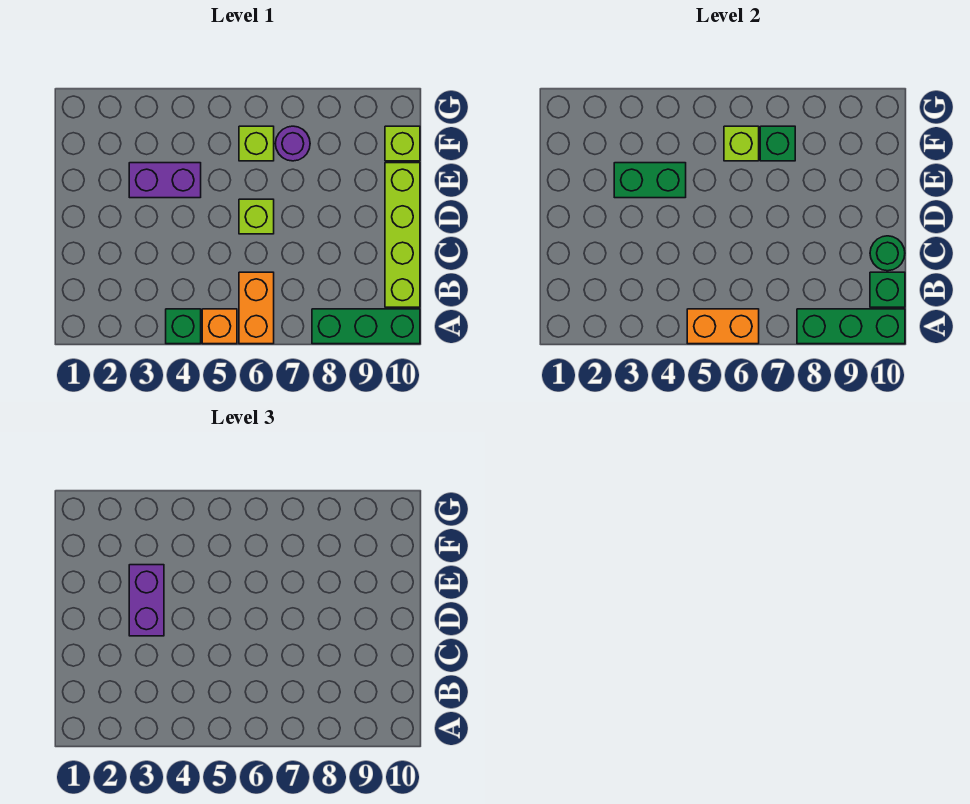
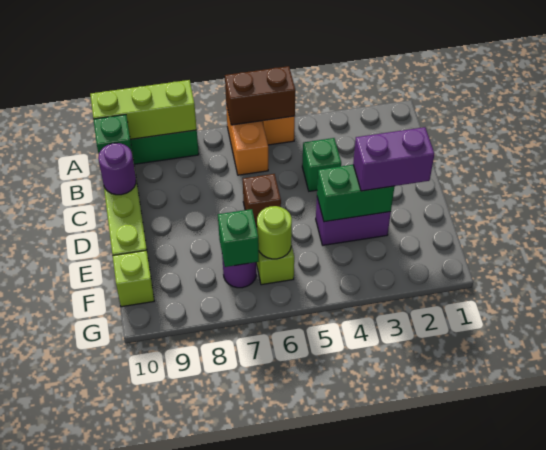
green 1x1 brick [166,309,201,344] -> green 1x1 brick moved to [302,138,341,191]
orange 1x2 brick [687,309,759,344] -> brown 1x2 brick [225,66,295,125]
green 1x3 brick [797,309,905,344] -> lime 1x3 brick [90,80,197,139]
green 1x1 round brick [870,236,905,271] -> purple 1x1 round brick [98,143,136,195]
purple 1x2 brick [129,565,164,636] -> purple 1x2 brick turned to [353,127,434,191]
lime 1x1 brick [239,199,274,234] -> brown 1x1 brick [243,174,281,227]
lime 1x1 brick [724,126,759,161] -> lime 1x1 round brick [257,206,292,259]

